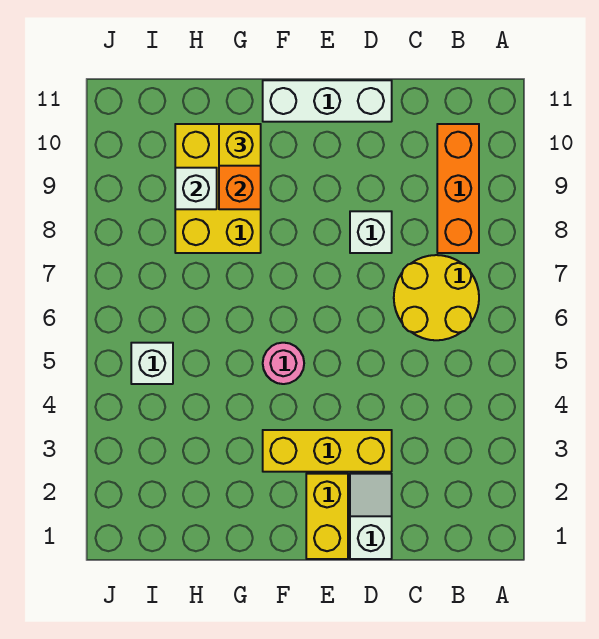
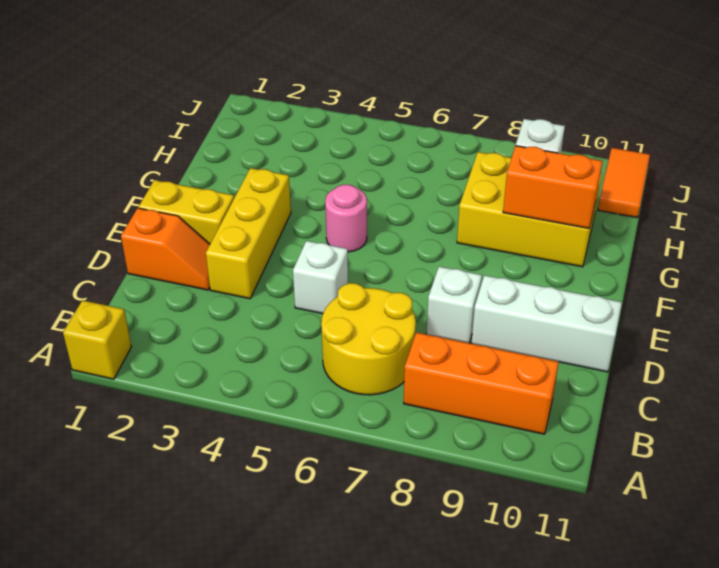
white 1x2 slope [350,474,392,559] -> orange 1x2 slope [121,208,210,290]
white 1x3 brick [263,80,392,122] -> white 1x3 brick turned to [471,275,622,372]
yellow 1x1 brick [219,124,261,166] -> yellow 1x1 brick moved to [63,300,131,379]
white 1x1 brick [131,343,173,384] -> white 1x1 brick moved to [293,241,348,314]
none -> orange 1x2 tile [598,148,650,218]

